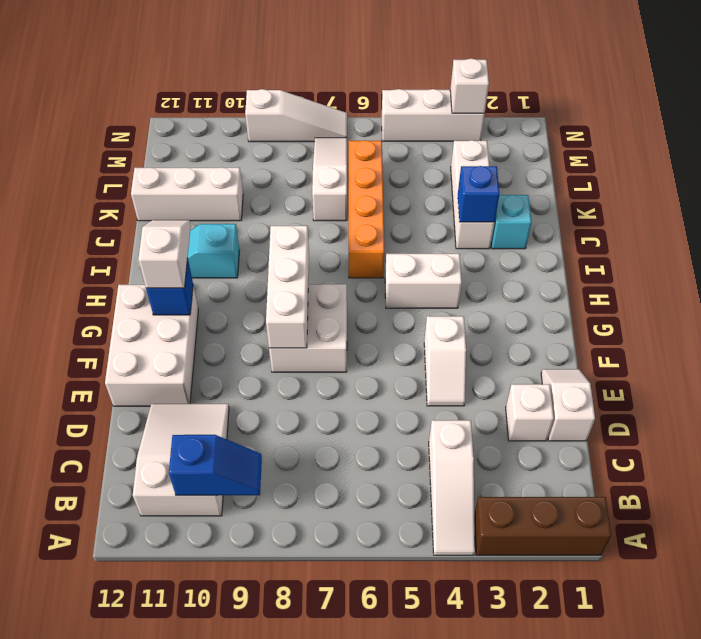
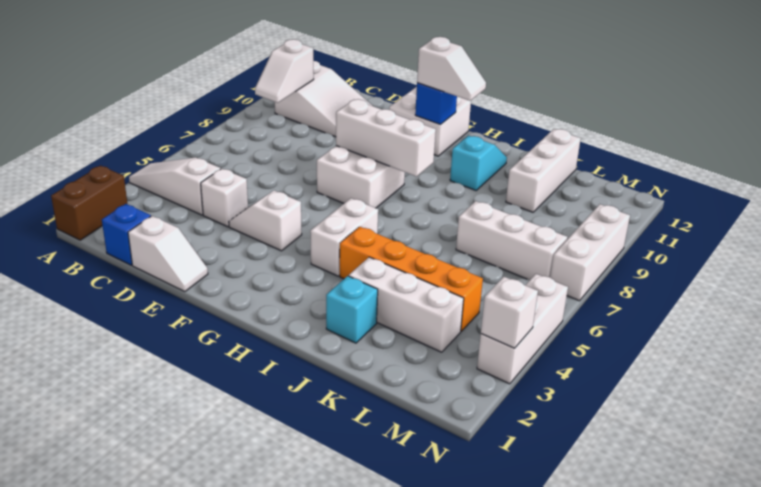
brown 1x3 brick [474,497,611,555] -> brown 1x2 brick [51,166,127,240]
blue 1x2 slope [169,435,262,495] -> white 1x2 slope [255,39,314,103]
white 1x1 brick [506,384,554,441] -> white 1x1 brick moved to [201,169,248,227]
white 2x3 brick [105,285,198,406] -> white 2x2 brick [389,87,471,156]
orange 1x4 brick [349,140,384,278] -> orange 1x4 brick moved to [340,227,483,331]
blue 1x1 brick [458,166,500,222] -> blue 1x1 brick moved to [102,204,151,265]
white 1x3 slope [312,138,347,221] -> white 1x3 brick [456,201,568,280]
white 1x3 slope [245,89,347,142] -> white 1x3 brick [550,204,630,301]

